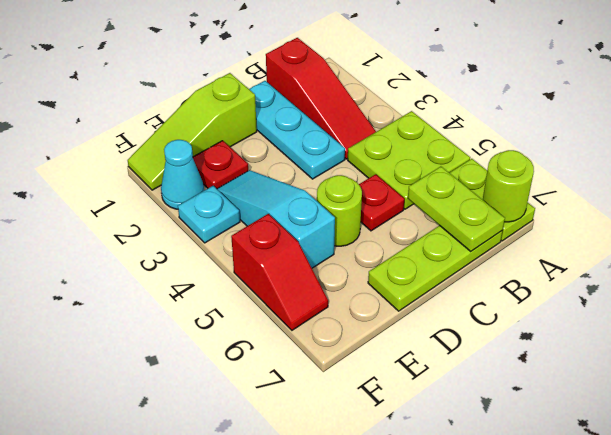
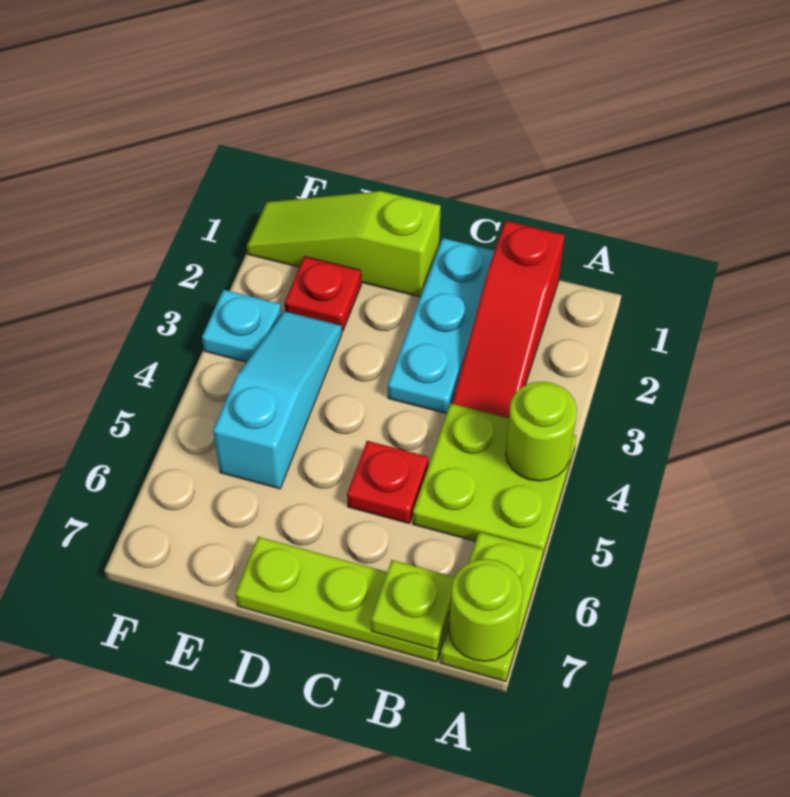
lime 1x2 plate [408,167,505,251] -> lime 1x1 plate [371,560,455,650]
lime 1x1 round brick [317,175,362,246] -> lime 1x1 round brick moved to [505,382,577,481]
cyan 1x1 cone [161,140,204,209] -> none
red 1x2 slope [231,214,328,330] -> none

